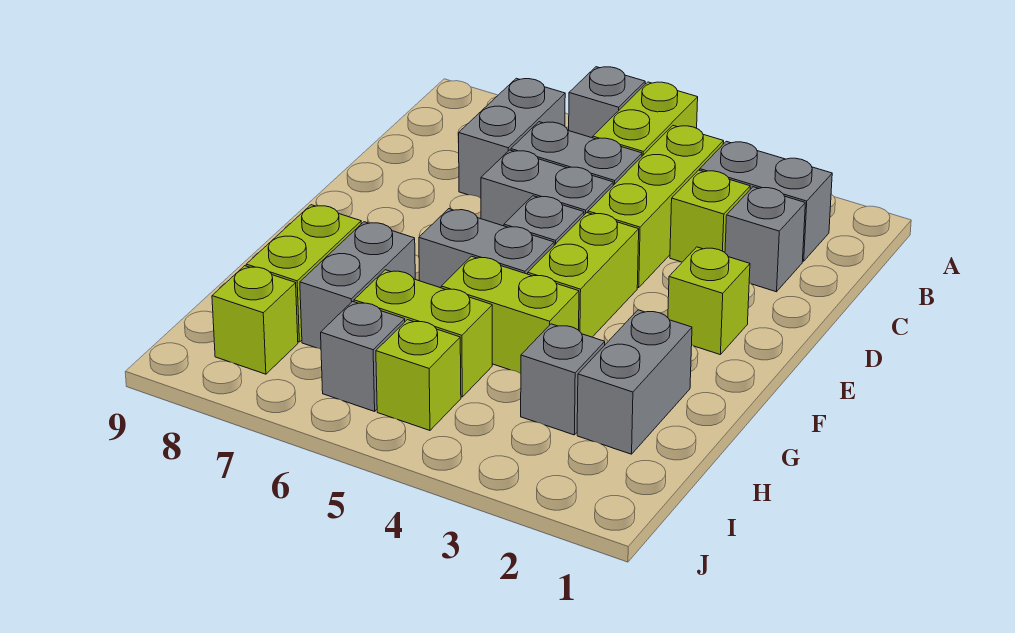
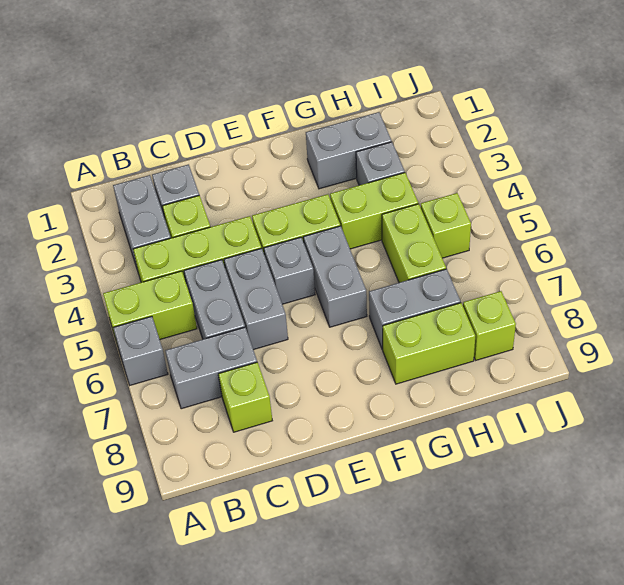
lime 1x1 brick [668,247,750,355] -> lime 1x1 brick moved to [218,362,272,432]
lime 1x2 brick [441,256,579,373] -> lime 1x2 brick turned to [330,173,418,249]
grey 1x1 brick [321,301,405,411] -> none

